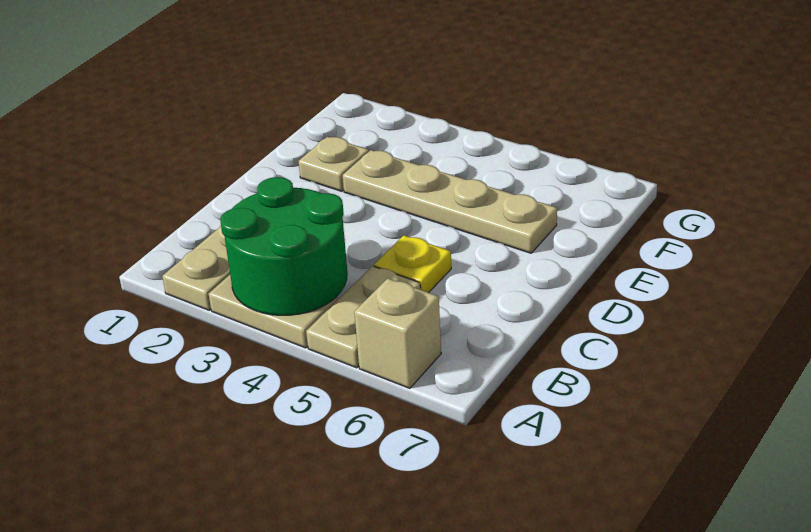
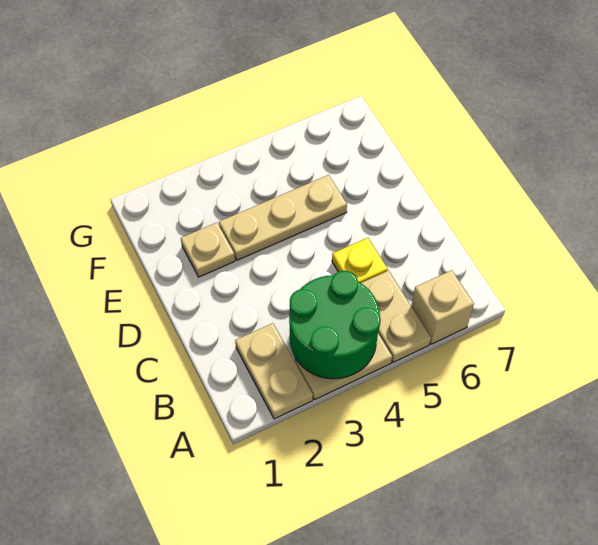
tan 1x4 plate [343,150,557,253] -> tan 1x3 plate [219,175,347,260]

